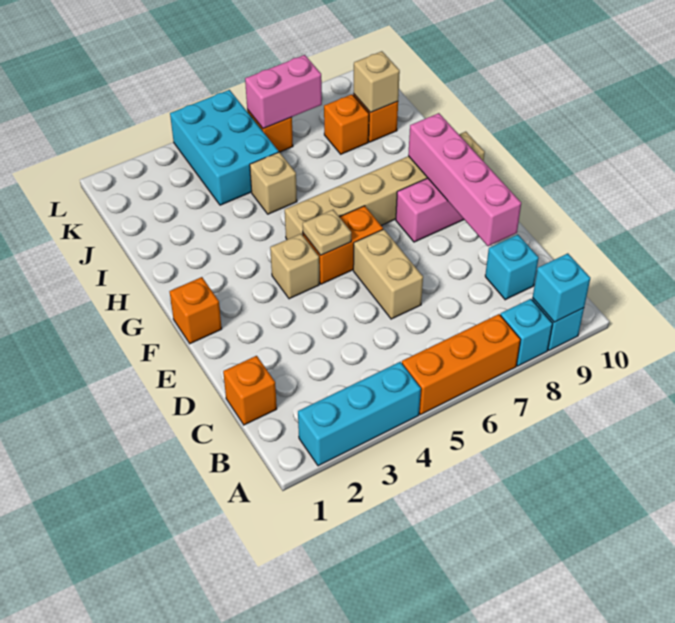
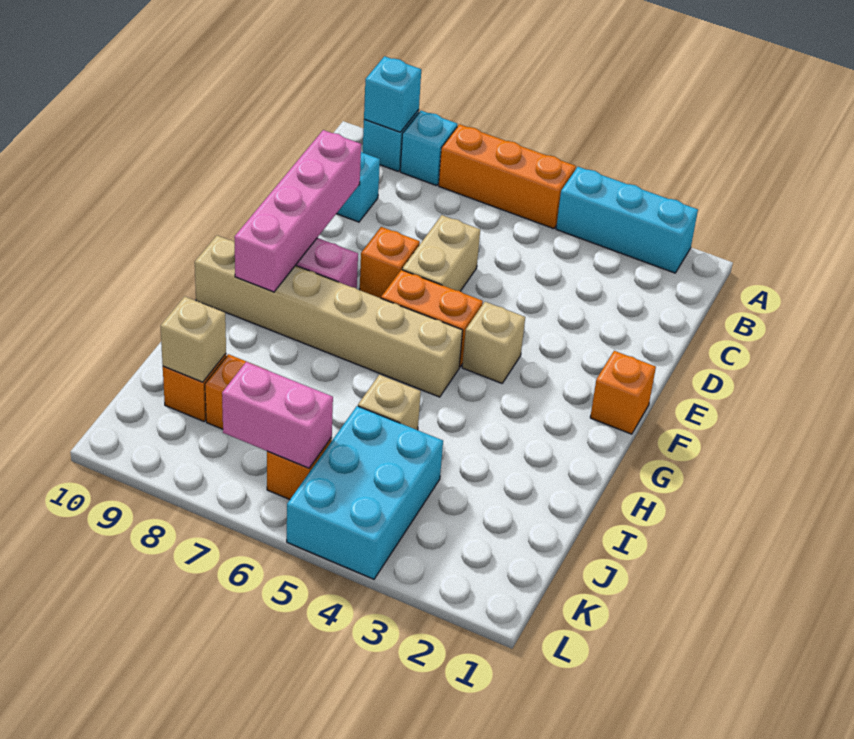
orange 1x1 brick [223,356,277,425] -> orange 1x1 brick moved to [360,227,420,298]
tan 1x1 plate [303,210,351,255] -> none

